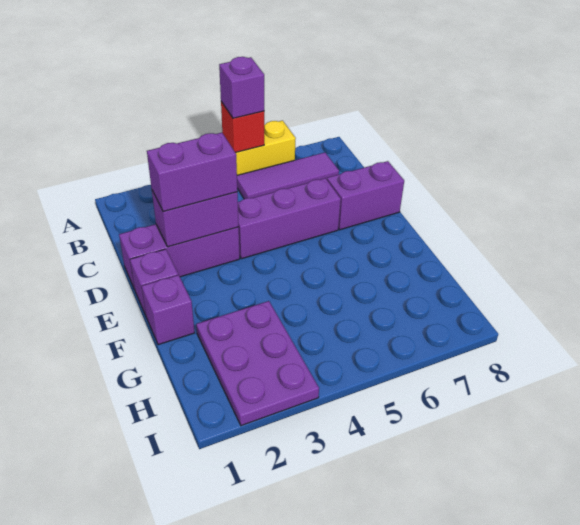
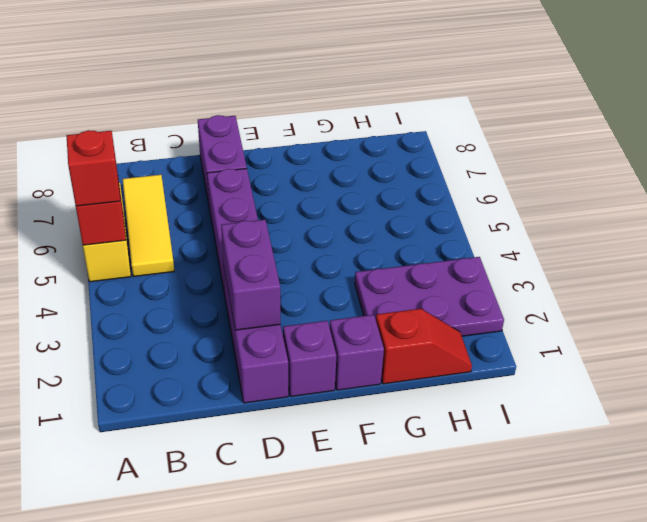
purple 1x1 brick [219,57,264,118] -> red 1x1 brick [67,130,120,206]
purple 1x3 tile [237,153,339,199] -> yellow 1x3 tile [123,175,174,277]
purple 1x2 brick [147,133,237,212] -> none
none -> red 1x2 slope [376,309,472,384]

